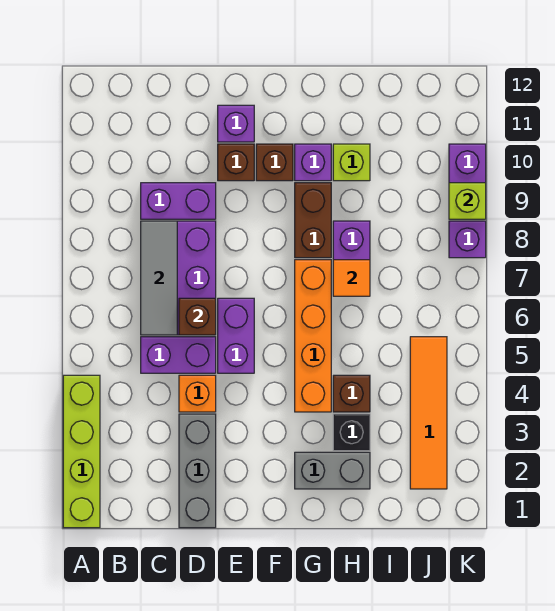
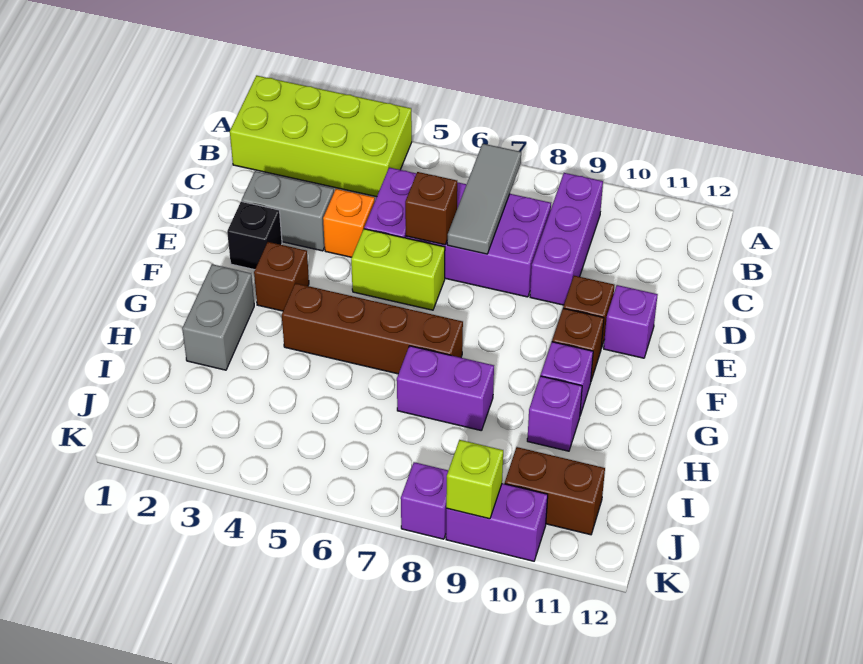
lime 1x4 brick [63,375,100,528] -> lime 2x4 brick [230,76,412,197]
grey 1x3 tile [141,221,177,335] -> grey 1x3 tile turned to [447,144,521,254]
purple 1x2 brick [141,183,216,219] -> purple 1x3 brick [530,173,603,305]
grey 1x3 brick [179,414,216,528] -> grey 1x2 brick [242,171,334,251]
purple 1x2 brick [218,298,254,373] -> lime 1x2 brick [351,229,445,310]
orange 1x4 brick [295,260,331,412] -> brown 1x4 brick [282,283,463,374]
brown 1x2 brick [295,183,331,258] -> brown 1x2 brick moved to [505,447,605,535]
black 1x1 brick [333,414,370,451] -> black 1x1 brick moved to [227,201,282,270]
brown 1x1 brick [333,375,370,412] -> brown 1x1 brick moved to [254,242,309,311]
orange 1x1 tile [333,260,370,296] -> none
lime 1x1 brick [333,144,370,181] -> purple 1x1 brick [527,376,582,451]
orange 1x4 tile [410,337,447,489] -> none

